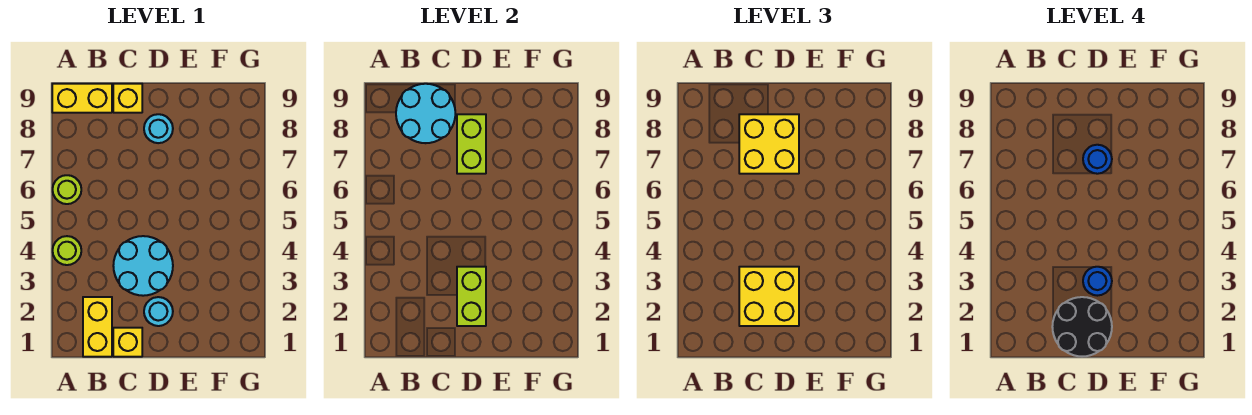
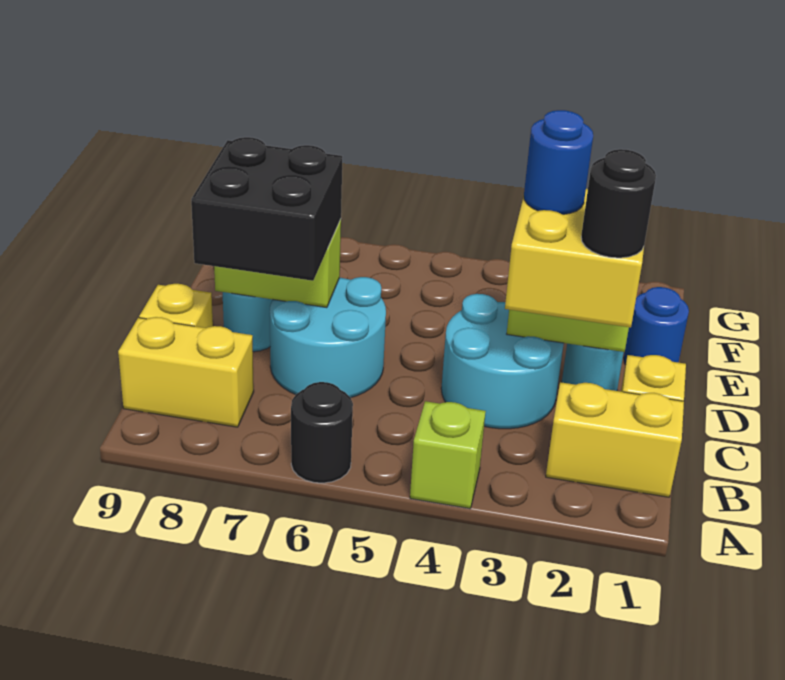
lime 1x1 round brick [53,236,81,265] -> lime 1x1 brick [410,401,486,509]
lime 1x1 round brick [53,175,81,204] -> black 1x1 round brick [291,382,353,483]
yellow 1x2 brick [52,84,112,113] -> yellow 1x2 brick turned to [118,317,254,427]
cyan 2x2 round brick [396,84,455,143] -> cyan 2x2 round brick moved to [270,277,386,398]
black 2x2 round brick [1052,297,1112,357] -> black 1x1 round brick [581,149,656,258]
yellow 2x2 brick [739,114,799,174] -> black 2x2 brick [191,137,342,281]
blue 1x1 round brick [1083,145,1112,174] -> blue 1x1 round brick moved to [624,287,689,365]

